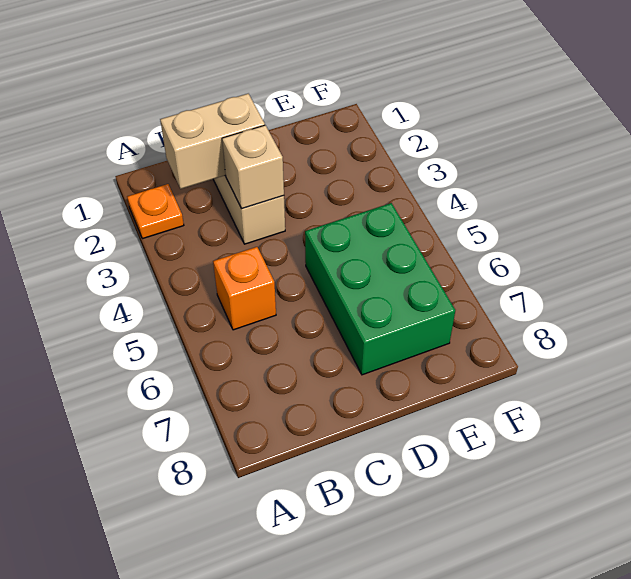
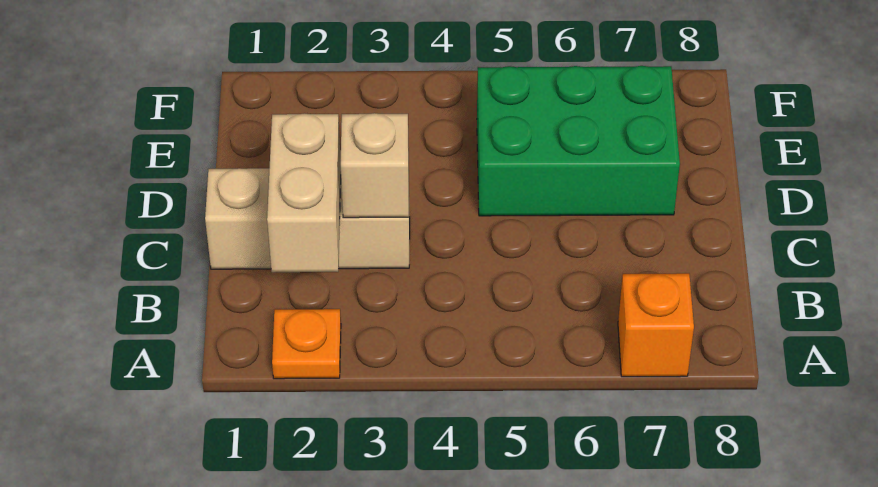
orange 1x1 brick [213,247,276,330] -> orange 1x1 brick moved to [618,273,694,377]

